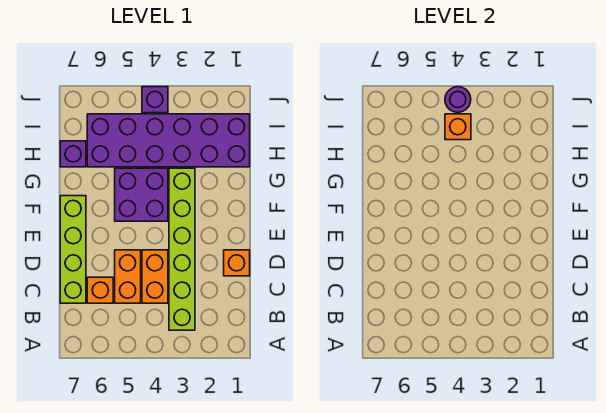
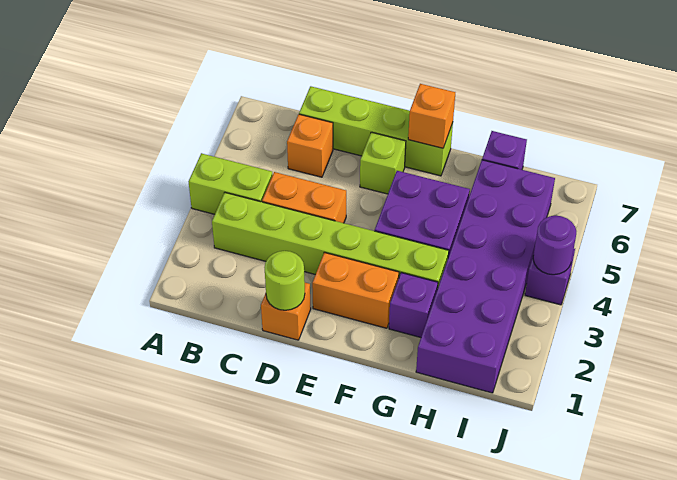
none -> lime 1x2 brick [188,153,273,214]
orange 1x2 brick [115,250,141,303] -> orange 1x2 brick moved to [312,252,399,328]
none -> lime 1x1 round brick [264,251,305,310]
none -> lime 1x1 brick [360,132,406,194]
none -> purple 1x1 brick [389,273,438,337]
orange 1x1 brick [445,114,471,140] -> orange 1x1 brick moved to [408,84,455,148]

